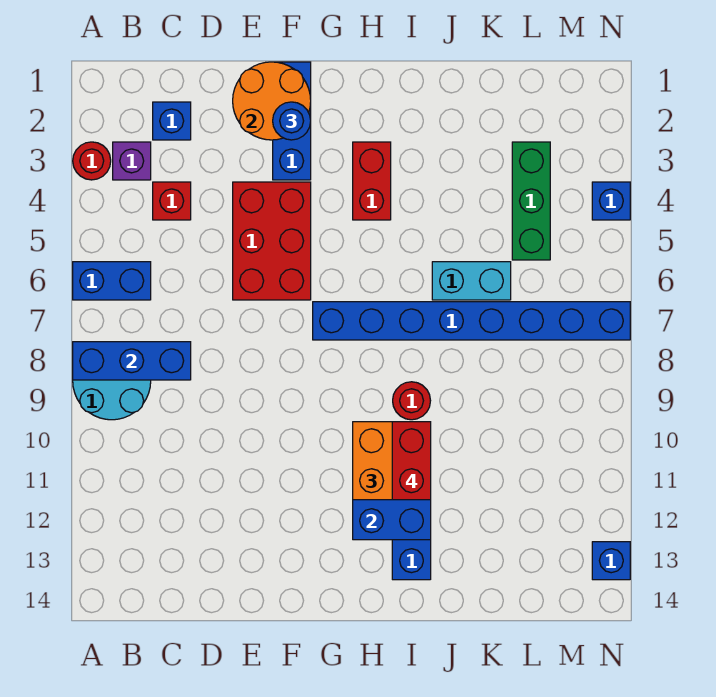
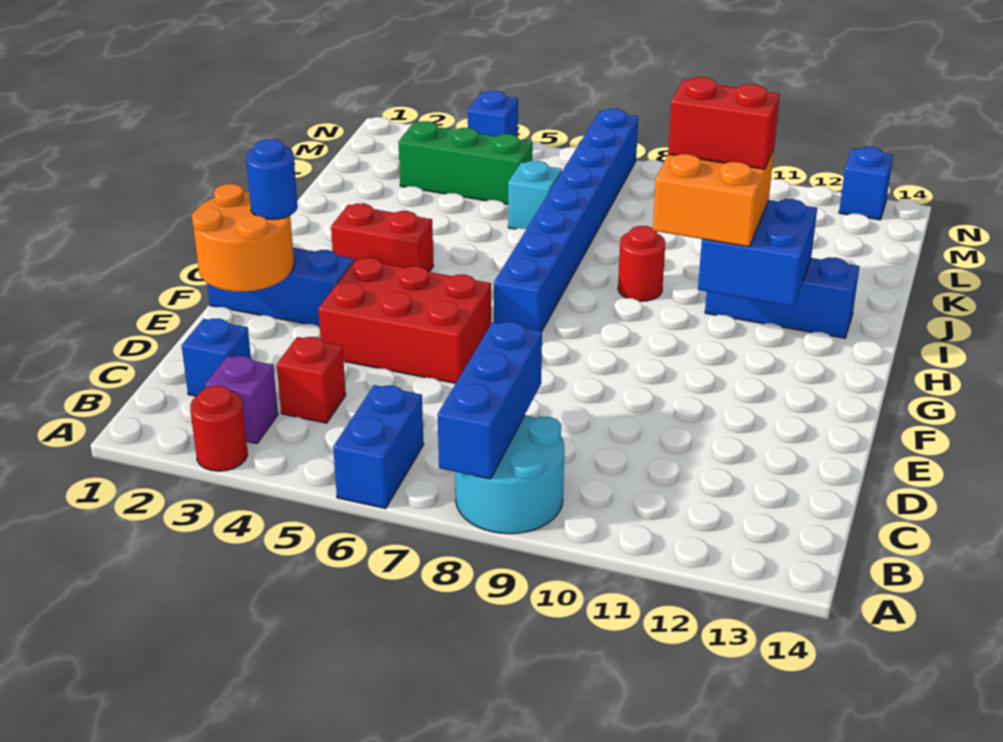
cyan 1x2 brick [432,262,511,300] -> cyan 1x1 brick [508,161,562,229]

